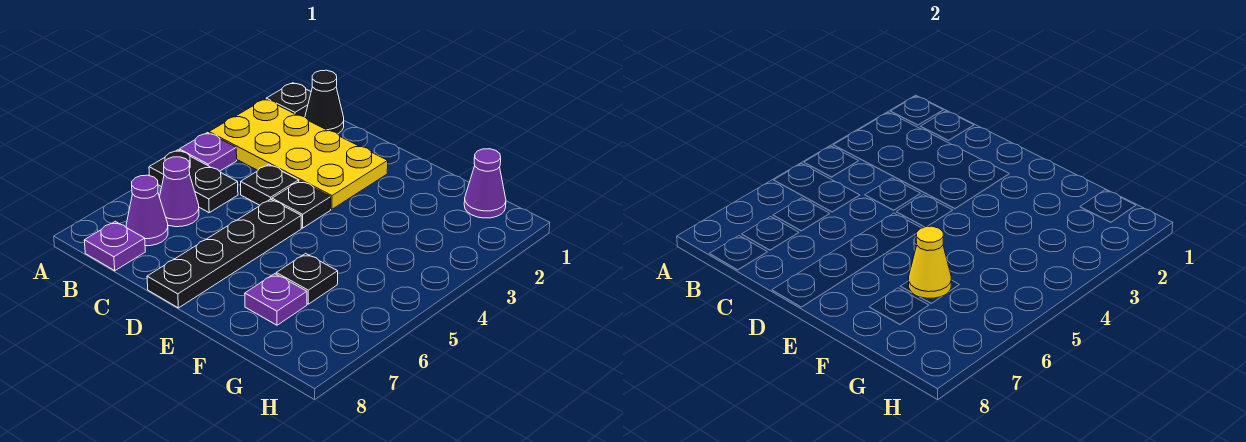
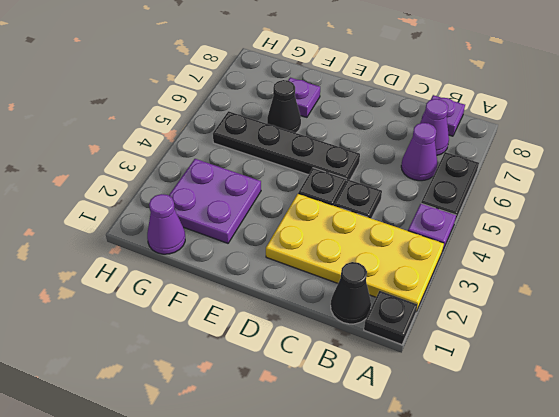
black 1x2 plate [149,150,238,212] -> black 1x2 plate turned to [421,152,479,222]
black 1x4 plate [147,199,301,308] -> black 1x4 plate turned to [213,111,360,182]
none -> purple 2x2 plate [169,159,261,243]
black 1x1 plate [276,253,338,304] -> black 1x1 cone [267,80,301,133]
yellow 1x1 cone [908,226,952,298] -> none

